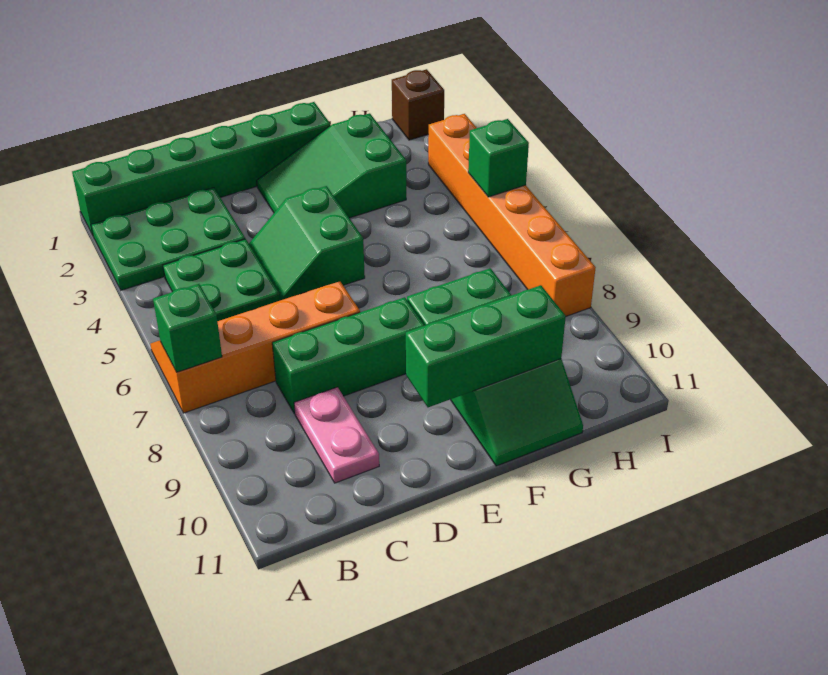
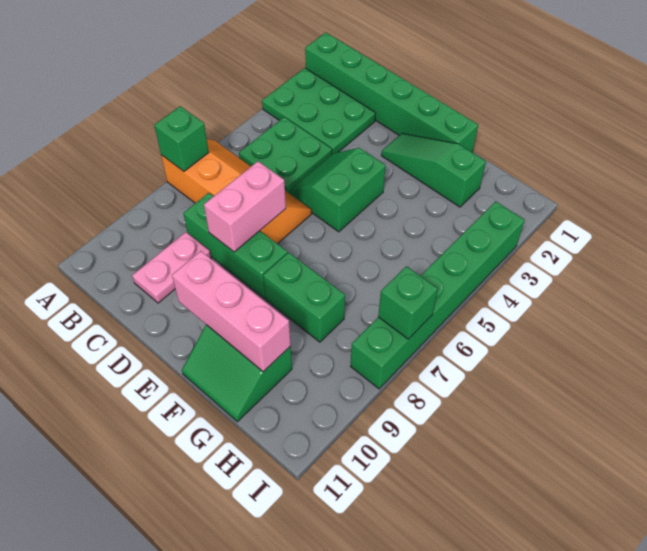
none -> pink 1x2 brick [204,161,286,252]
green 2x3 slope [257,113,406,218] -> green 1x3 slope [381,133,486,207]
green 1x3 brick [406,285,566,407] -> pink 1x3 brick [172,251,291,372]
brown 1x1 brick [392,69,444,140] -> none
orange 1x6 brick [428,114,596,316] -> green 1x6 brick [351,201,525,389]
green 1x1 brick [468,119,529,197] -> green 1x1 brick moved to [378,266,438,339]

